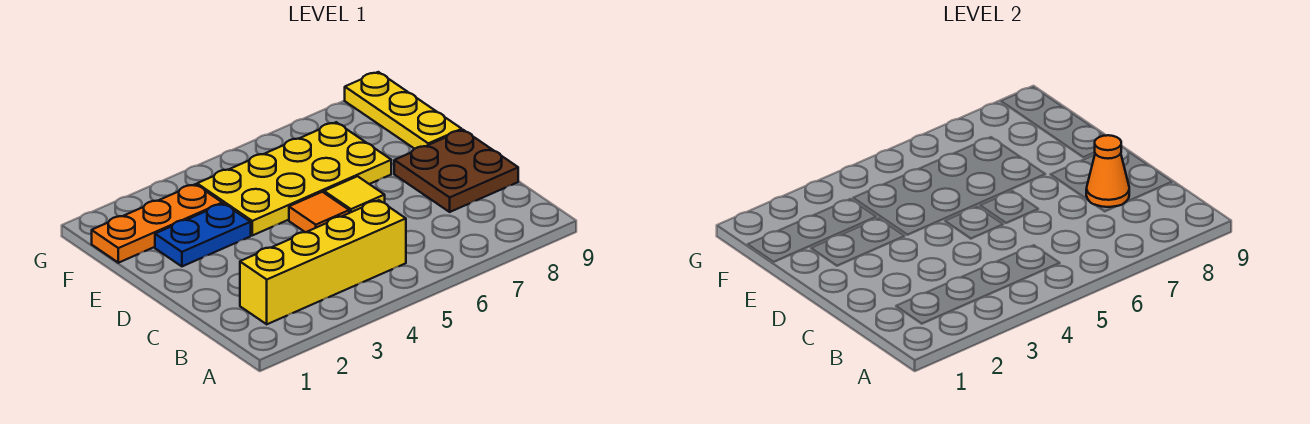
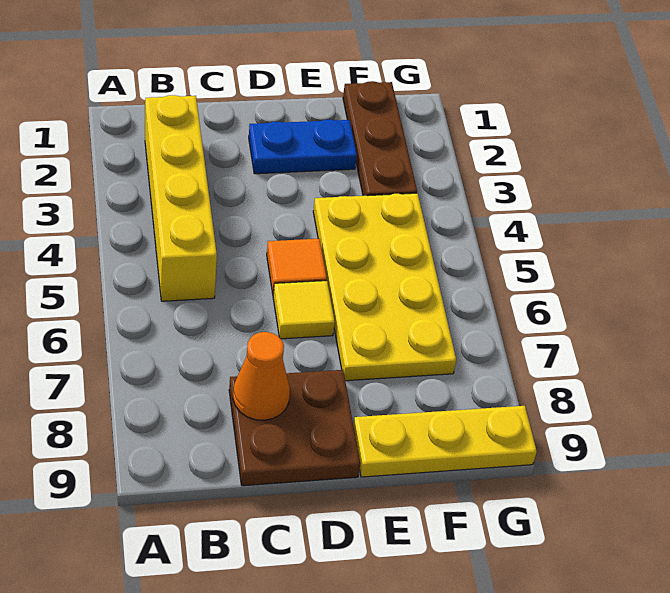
blue 1x2 plate [155,203,251,266] -> blue 1x2 plate turned to [249,120,357,174]
orange 1x3 plate [92,184,222,263] -> brown 1x3 plate [343,81,417,196]

